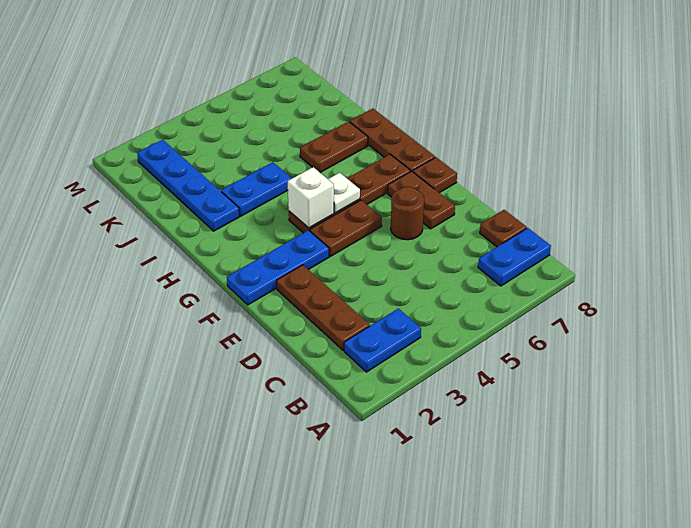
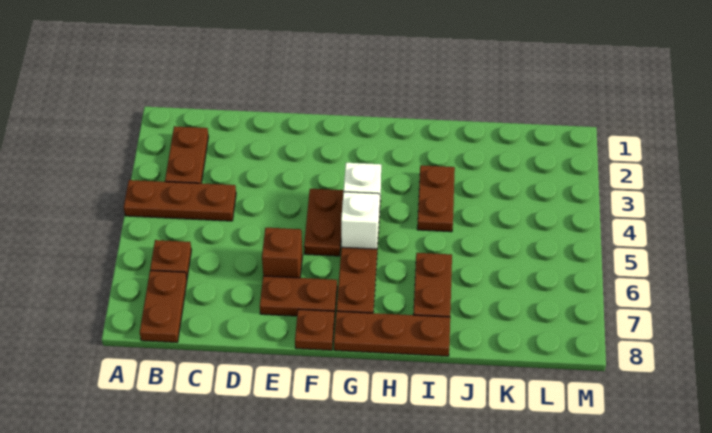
blue 1x2 plate [344,309,421,372] -> brown 1x2 plate [165,126,208,183]
blue 1x2 plate [478,228,551,286] -> brown 1x2 plate [140,271,187,342]
brown 1x3 plate [276,265,370,350] -> brown 1x3 plate moved to [124,180,236,221]
brown 1x1 plate [480,210,527,247] -> brown 1x1 plate moved to [150,240,191,277]
brown 1x1 round brick [391,187,424,240] -> brown 1x1 brick [262,228,303,278]
blue 1x3 plate [227,230,329,305] -> none
white 1x1 plate [328,173,360,213] -> white 1x1 brick [341,192,379,249]
blue 1x4 plate [137,140,240,231] -> none
blue 1x2 plate [221,162,292,216] -> brown 1x2 plate [417,165,455,232]

